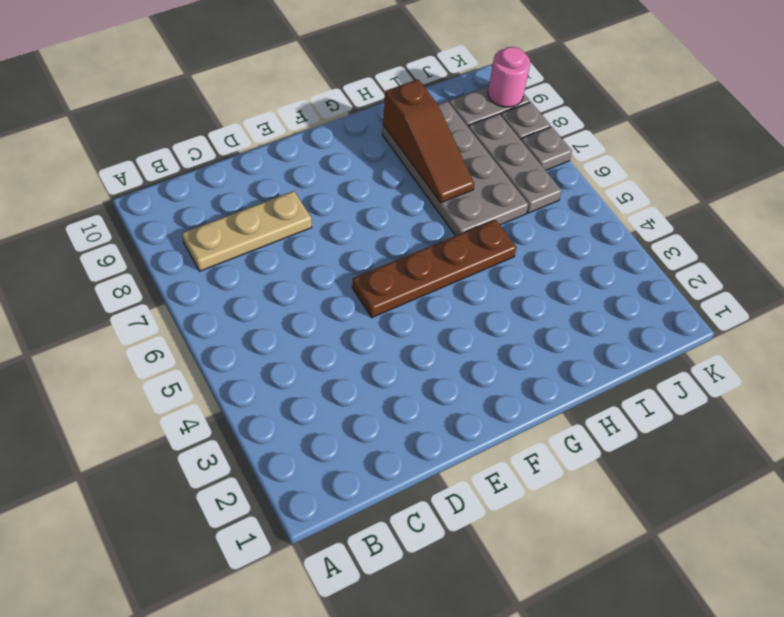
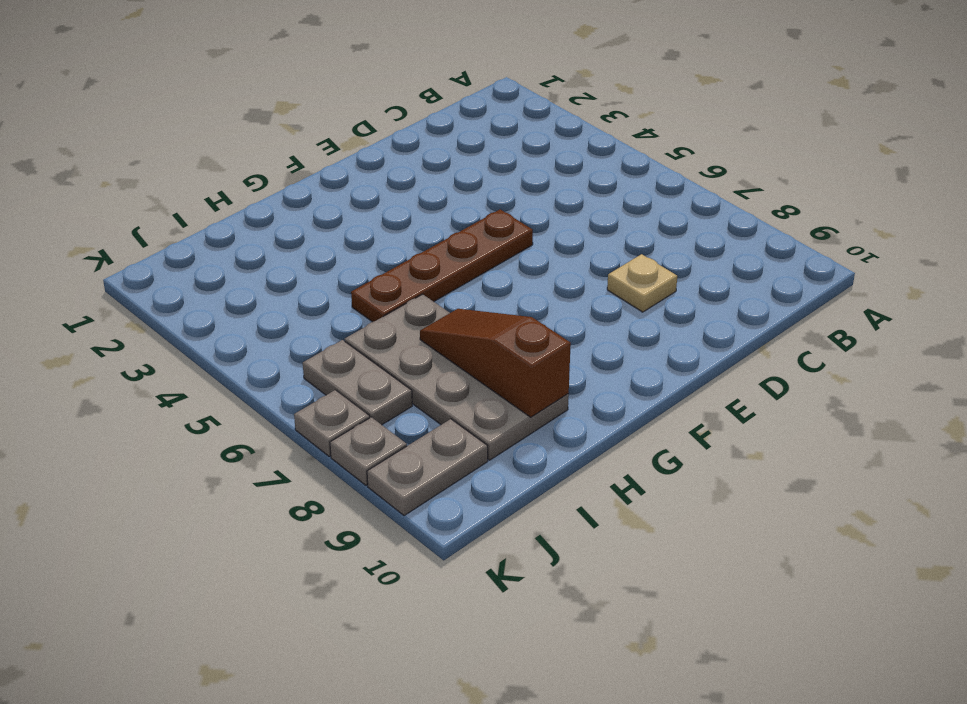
tan 1x3 plate [182,191,312,271] -> tan 1x1 plate [607,254,677,312]
grey 1x3 plate [468,114,562,213] -> grey 1x2 plate [303,340,412,425]
pink 1x1 round brick [488,47,530,107] -> none

